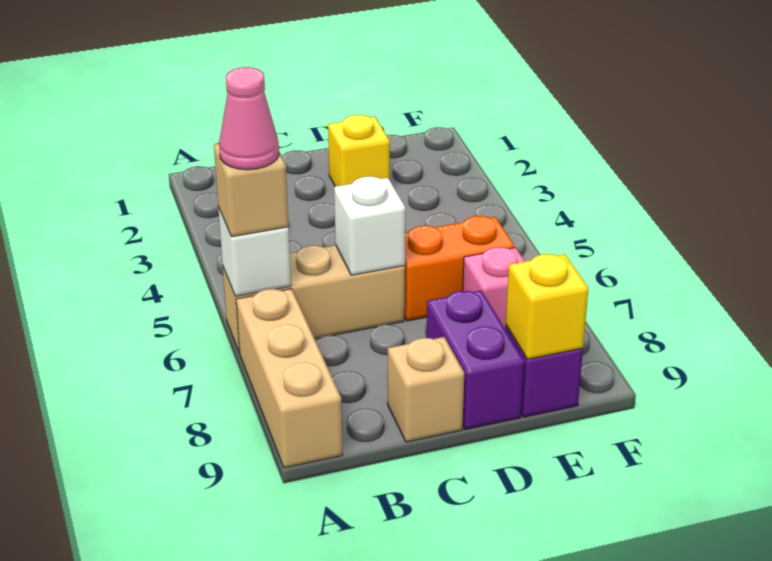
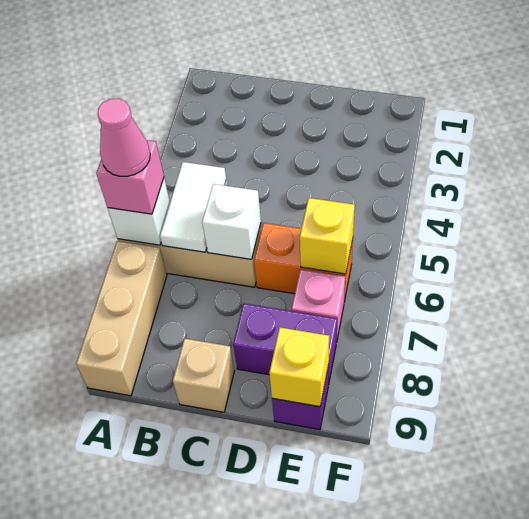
tan 1x1 brick [214,144,288,237] -> pink 1x1 brick [96,140,164,214]
none -> white 1x2 tile [160,162,226,252]
yellow 1x1 brick [328,115,390,187] -> yellow 1x1 brick moved to [300,198,355,274]
purple 1x2 brick [427,291,524,429] -> purple 1x2 brick turned to [233,303,337,385]

